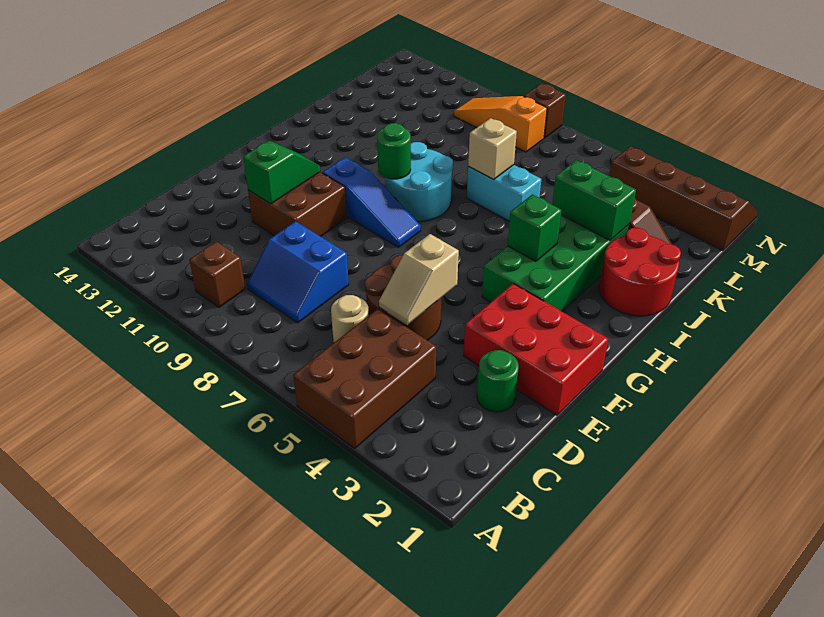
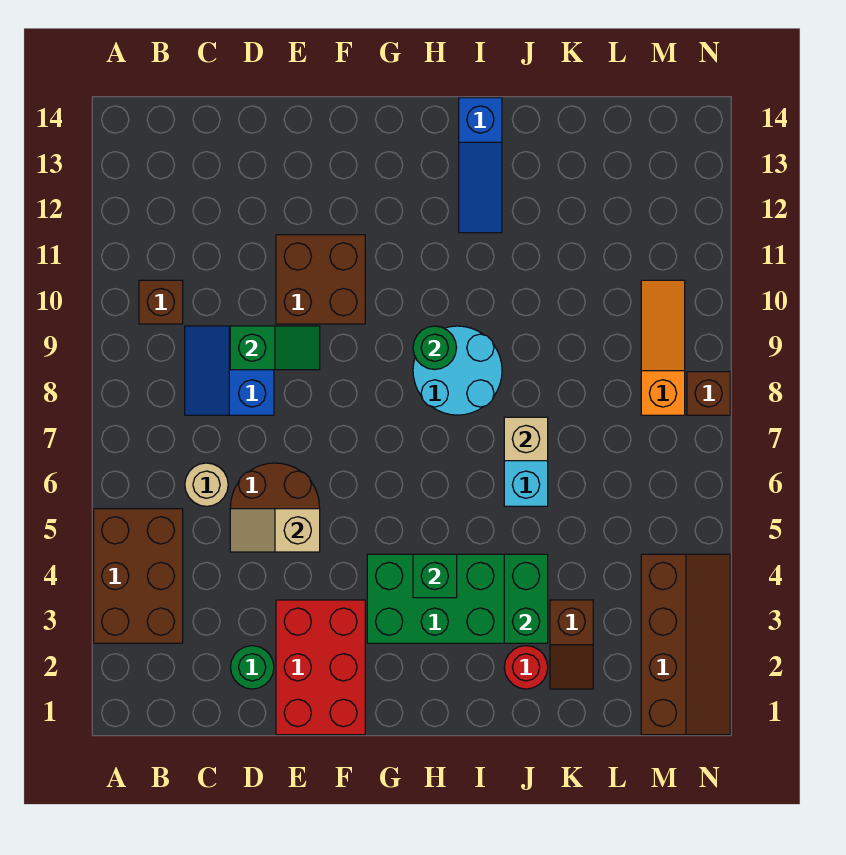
brown 2x3 brick [293,309,436,448] -> brown 2x3 brick turned to [94,509,183,643]
green 1x2 slope [243,141,320,204] -> green 1x2 slope moved to [230,326,320,370]
blue 1x3 slope [323,157,421,247] -> blue 1x3 slope moved to [459,98,502,233]
red 2x2 round brick [599,228,681,316] -> red 1x1 round brick [504,646,548,689]

